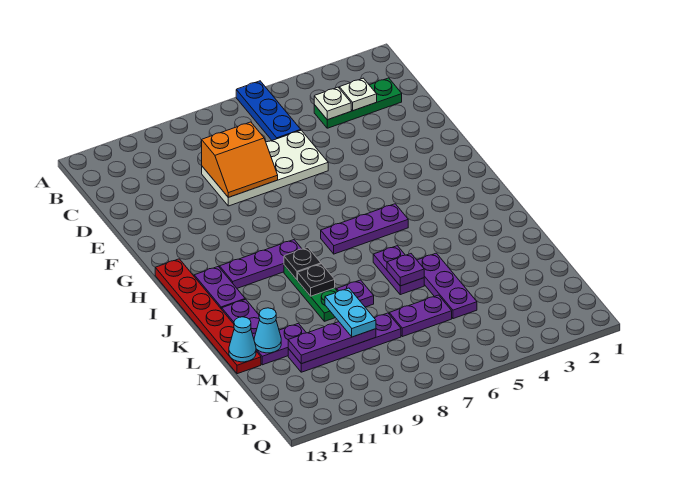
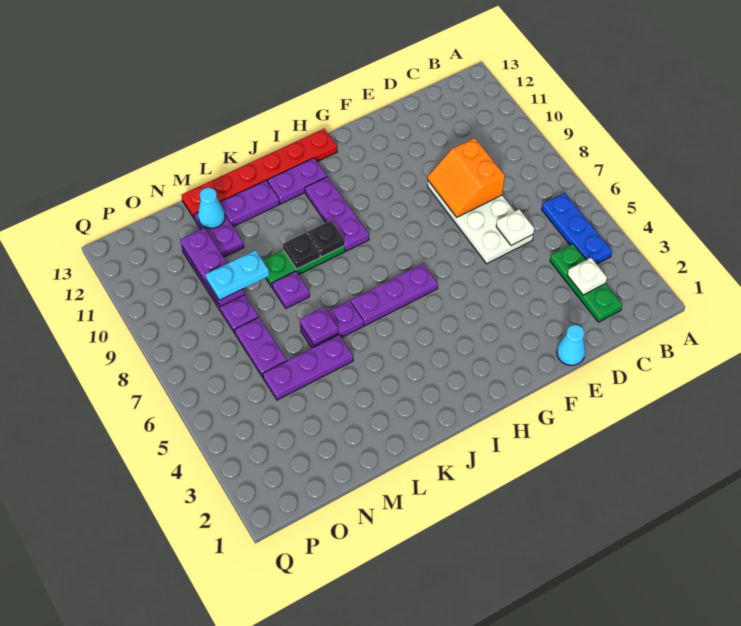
blue 1x3 plate [236,81,301,140] -> blue 1x3 plate turned to [542,193,612,264]
white 1x1 plate [314,87,351,120] -> white 1x1 plate moved to [496,209,534,245]
purple 1x3 plate [321,204,408,254] -> purple 1x3 plate turned to [351,264,438,326]
cyan 1x1 cone [229,317,256,362] -> cyan 1x1 cone moved to [557,325,585,365]

